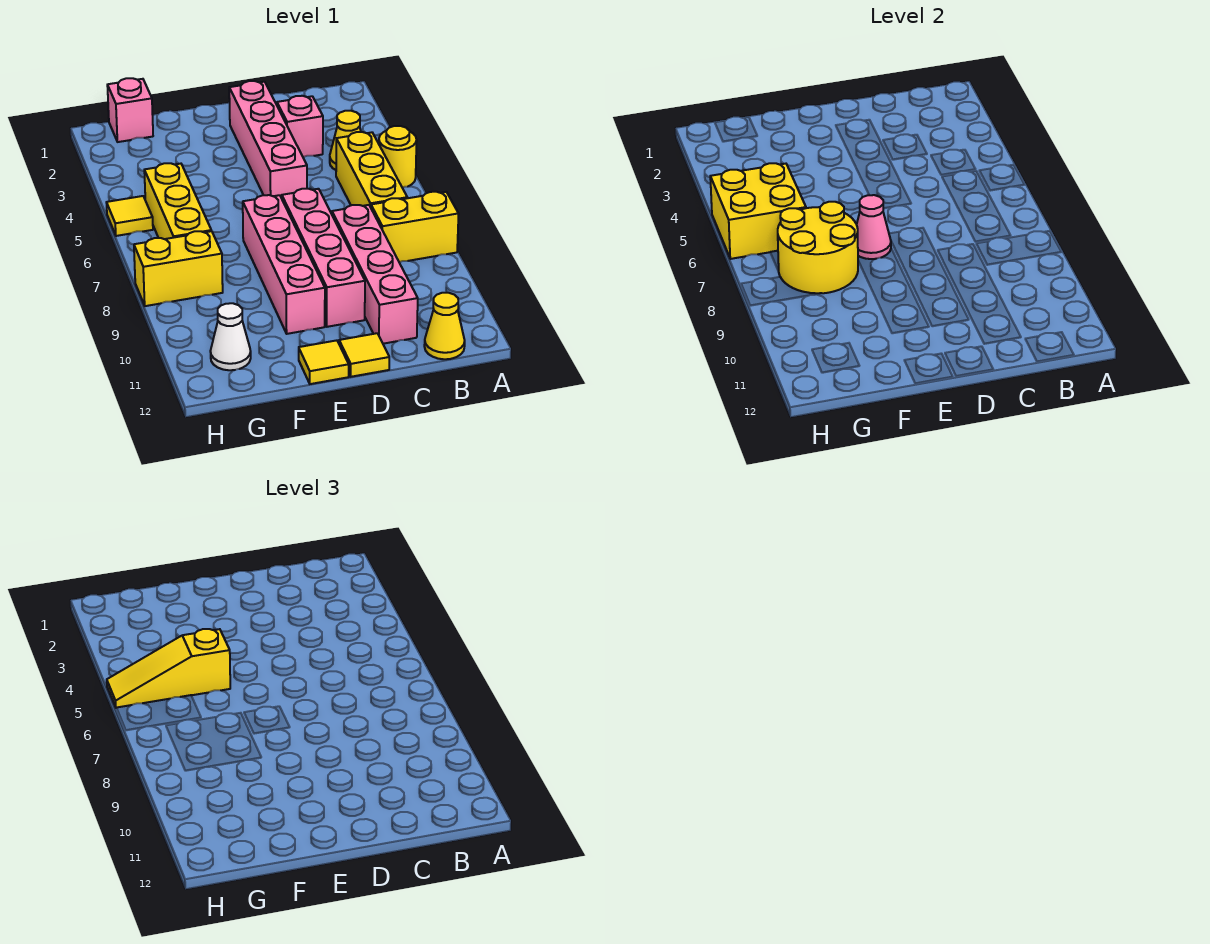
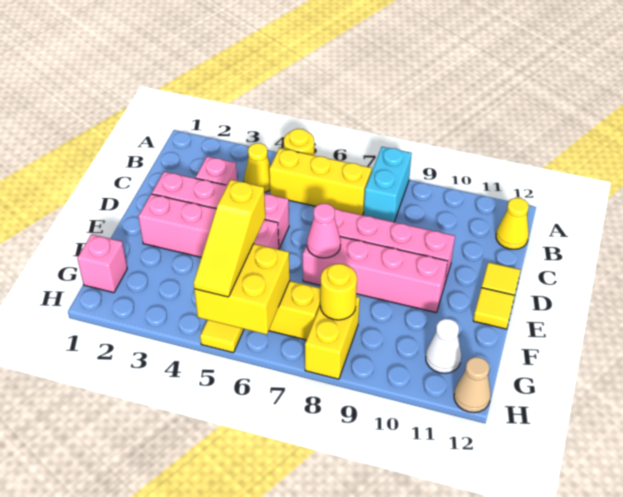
yellow 1x2 brick [371,192,459,262] -> cyan 1x2 brick [364,147,412,222]
pink 1x4 brick [332,205,418,344] -> pink 1x4 brick moved to [138,194,279,257]
yellow 2x2 round brick [778,202,858,293] -> yellow 1x1 round brick [320,264,357,320]
none -> tan 1x1 cone [454,357,491,413]

